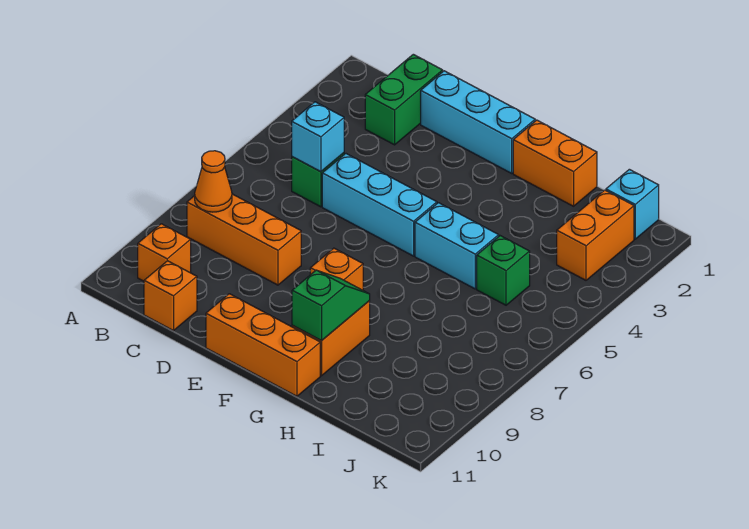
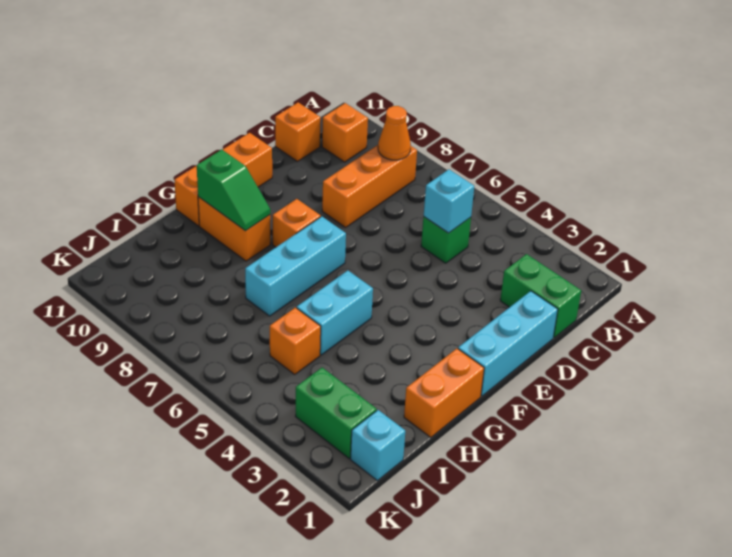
cyan 1x3 brick [322,154,437,256] -> cyan 1x3 brick moved to [245,216,346,316]
green 1x1 brick [477,236,530,305] -> orange 1x1 brick [270,308,321,374]
orange 1x2 brick [557,190,634,280] -> green 1x2 brick [295,368,377,458]

